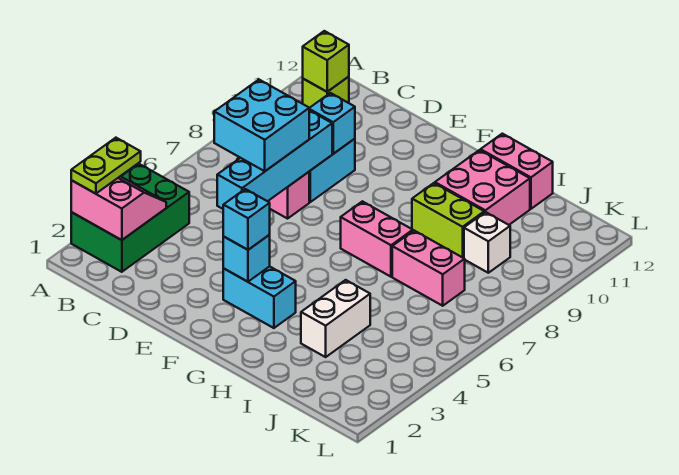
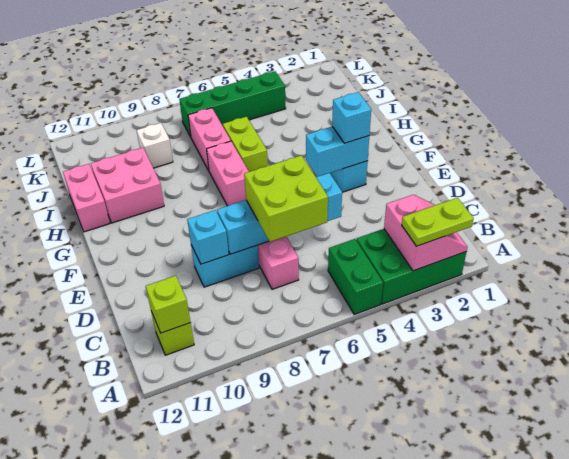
pink 2x2 slope [71,176,166,240] -> pink 2x2 slope turned to [384,195,468,271]
none -> green 1x2 brick [328,239,383,314]
cyan 2x2 brick [214,80,309,171] -> lime 2x2 brick [244,155,328,242]
cyan 1x1 brick [223,235,270,282] -> cyan 1x2 brick [306,127,369,177]
lime 1x2 brick [412,183,484,258] -> lime 1x2 brick moved to [223,117,268,172]
white 1x2 brick [301,280,370,357] -> none
none -> green 1x4 brick [179,71,286,137]

